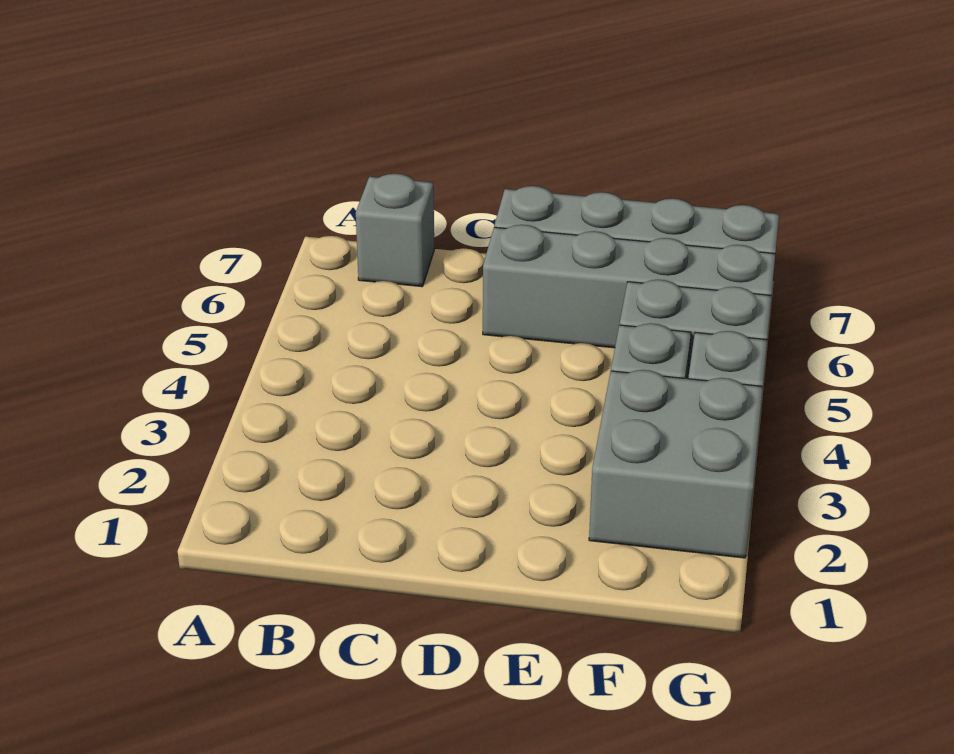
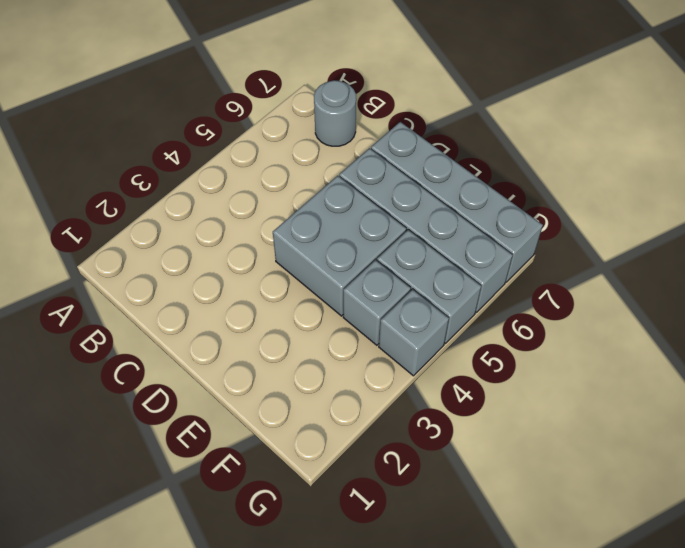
grey 1x1 brick [356,174,434,287] -> grey 1x1 round brick [314,80,356,146]
grey 2x2 brick [589,370,763,558] -> grey 2x2 brick moved to [273,176,406,316]

